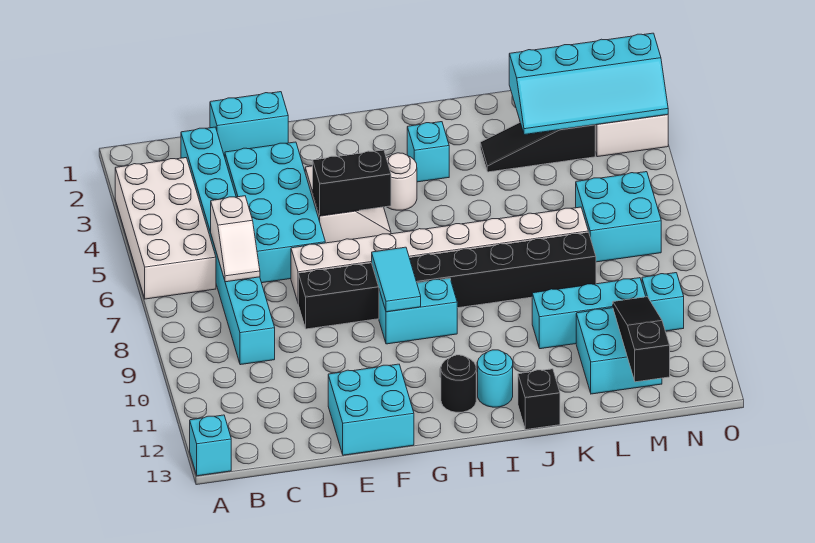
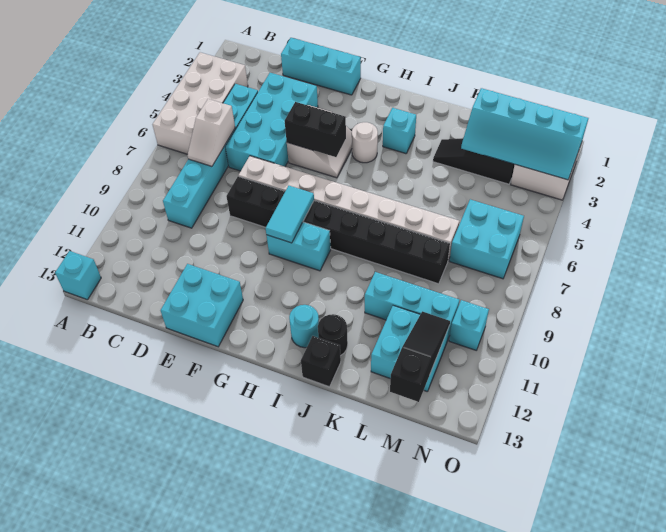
cyan 1x8 brick [181,127,275,365] -> cyan 1x6 brick [163,84,258,228]
cyan 1x2 brick [210,92,288,157] -> cyan 1x3 brick [281,38,361,95]
black 1x1 round brick [441,355,476,412] -> black 1x1 round brick moved to [318,314,348,356]

